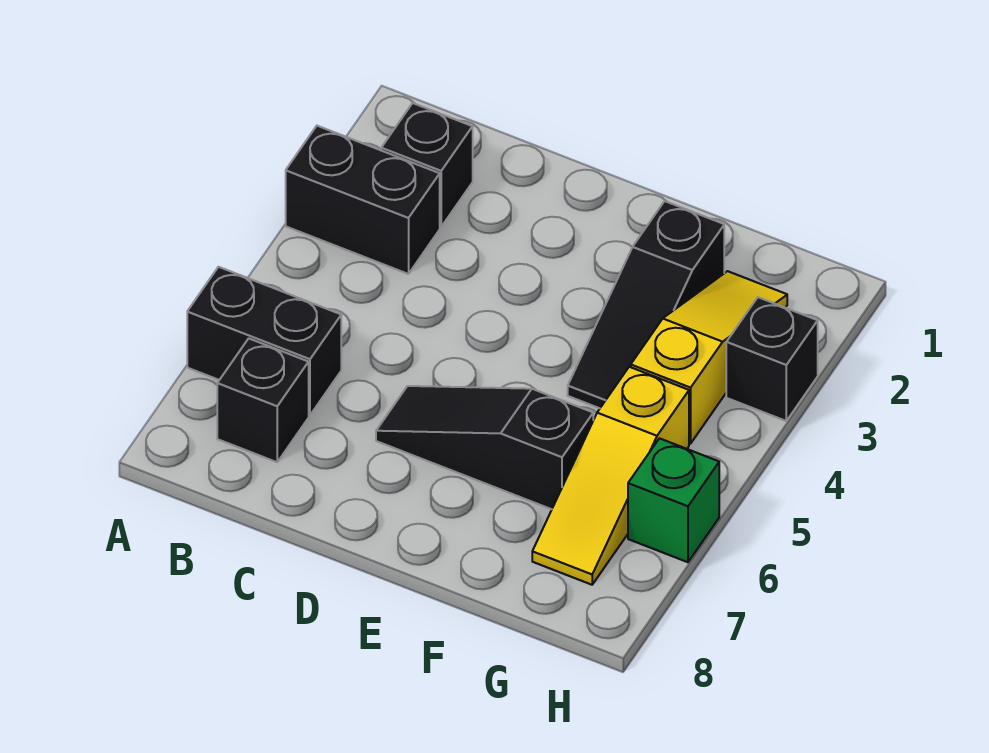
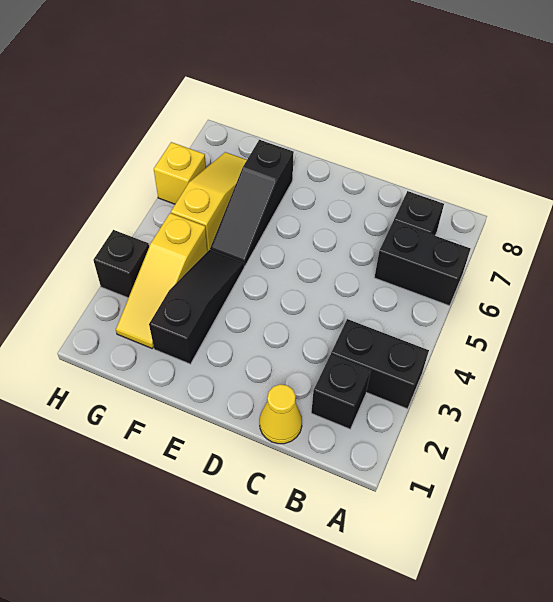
none -> yellow 1x1 cone [260,384,302,444]
black 1x3 slope [376,386,593,509] -> black 1x3 slope turned to [210,140,294,266]
green 1x1 brick [628,438,719,562] -> yellow 1x1 brick [154,142,206,204]

